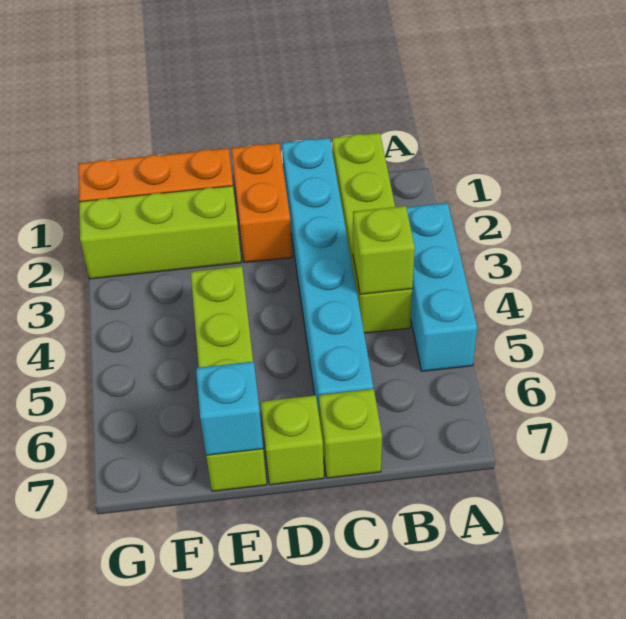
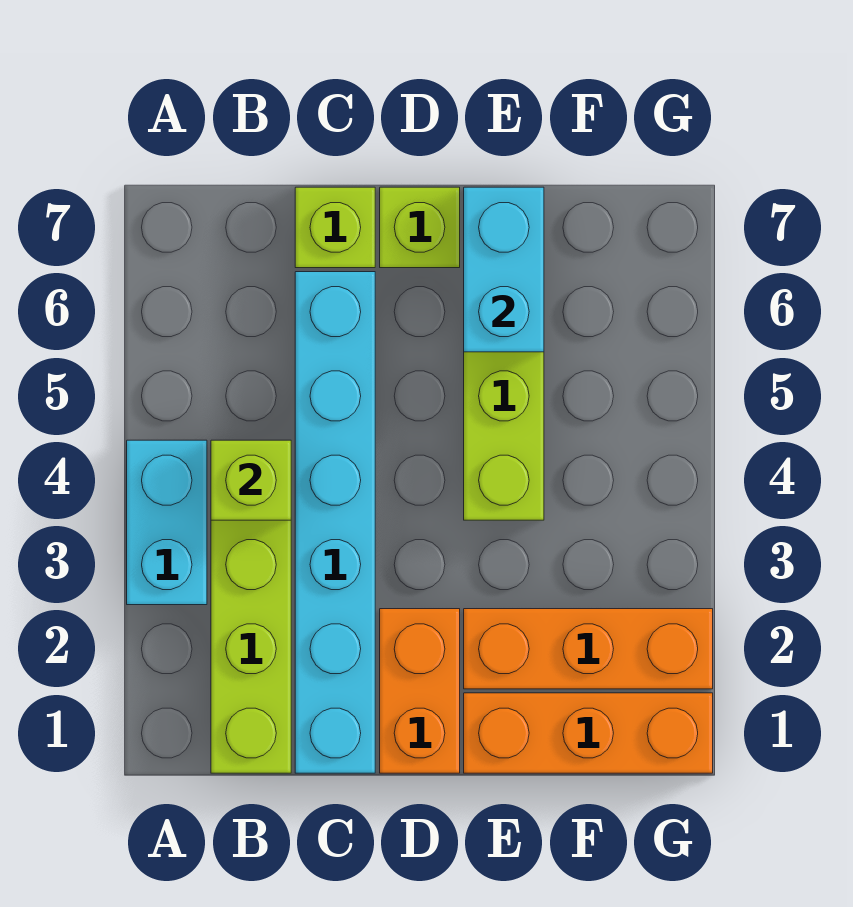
cyan 1x3 brick [406,203,477,371] -> cyan 1x2 brick [127,440,207,605]
lime 1x3 brick [79,186,241,279] -> orange 1x3 brick [464,609,713,689]
cyan 1x1 brick [196,362,263,456] -> cyan 1x2 brick [464,187,544,352]

